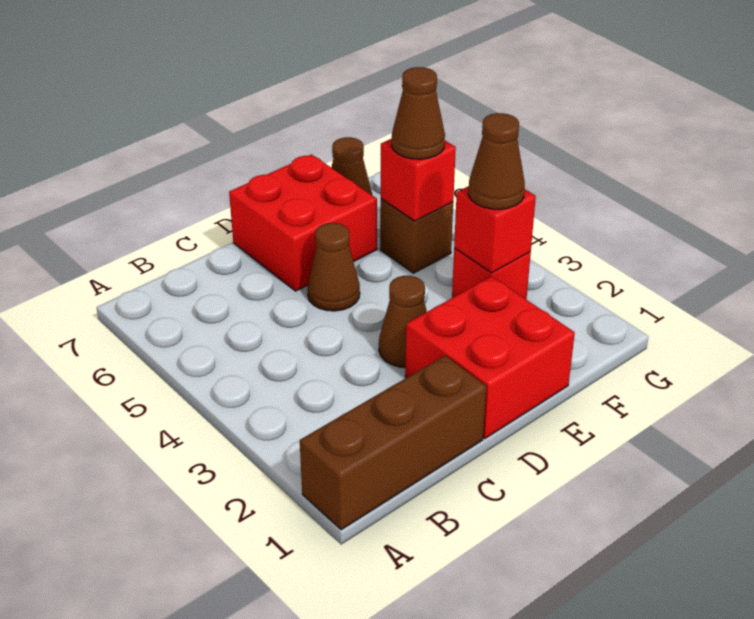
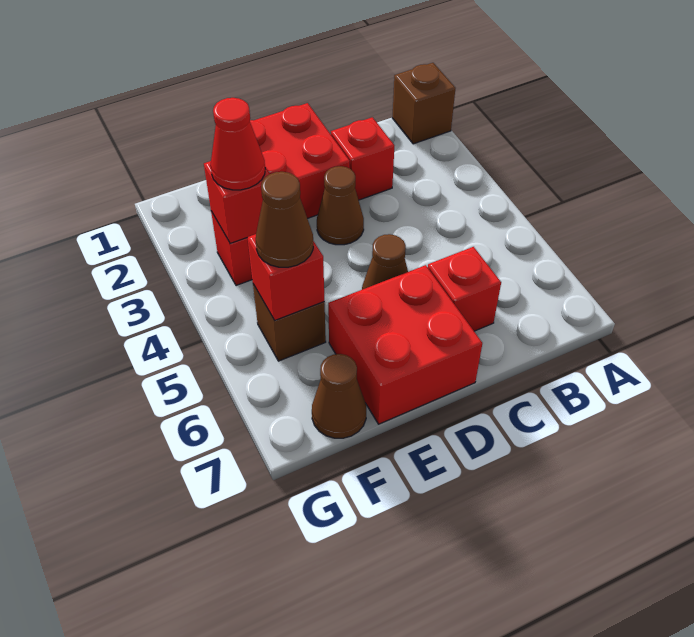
brown 1x3 brick [300,356,486,530] -> brown 1x1 brick [392,63,455,144]
none -> red 1x1 brick [331,117,394,200]
none -> red 1x1 brick [428,247,501,331]
brown 1x1 cone [468,113,525,209] -> red 1x1 cone [210,98,265,190]

